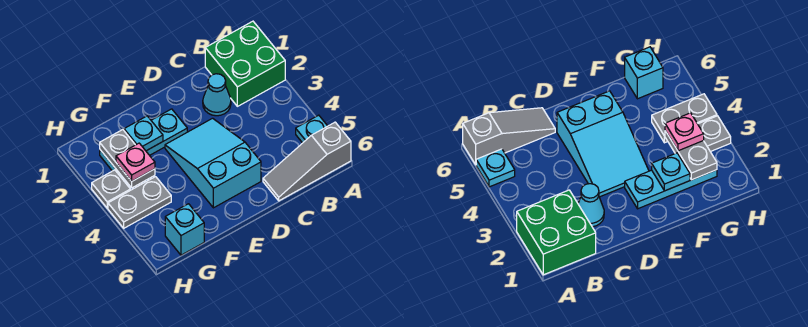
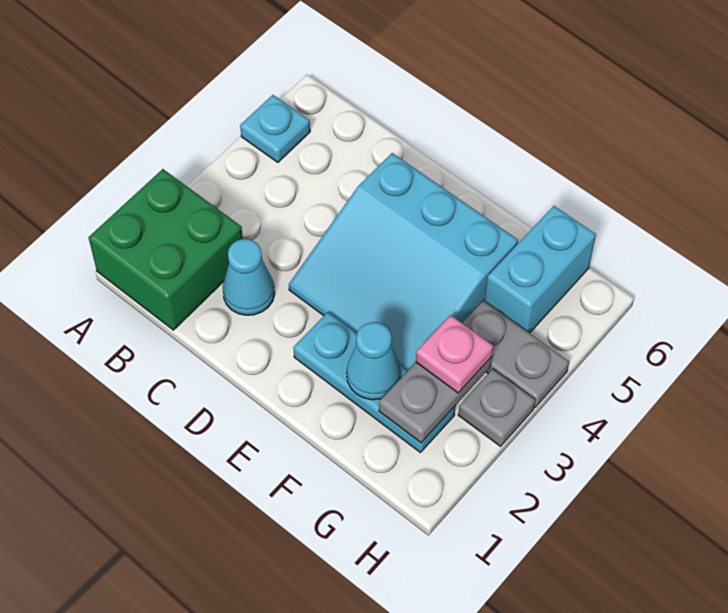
grey 1x3 slope [263,122,351,201] -> none
cyan 2x3 slope [165,118,261,208] -> cyan 3x3 slope [289,153,518,370]
cyan 1x1 plate [124,116,163,151] -> cyan 1x1 cone [347,322,401,400]
cyan 1x1 brick [165,204,204,255] -> cyan 1x2 brick [485,206,596,333]

